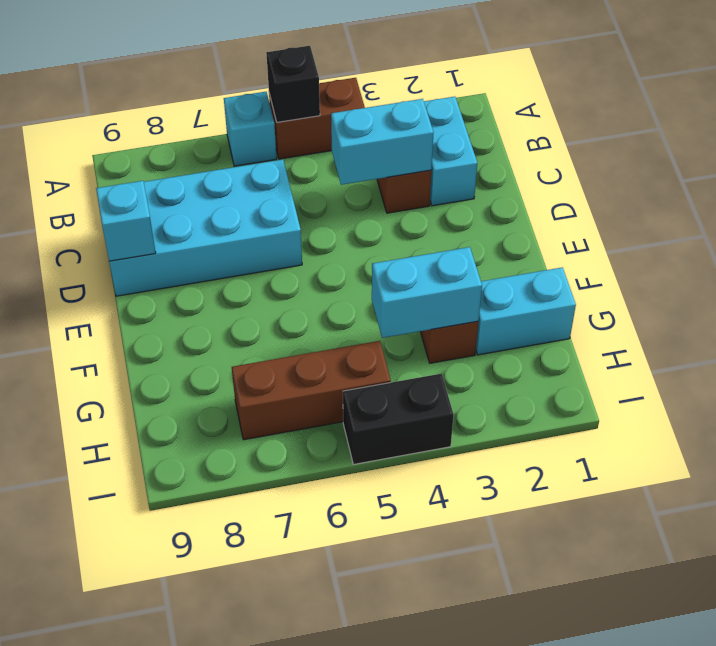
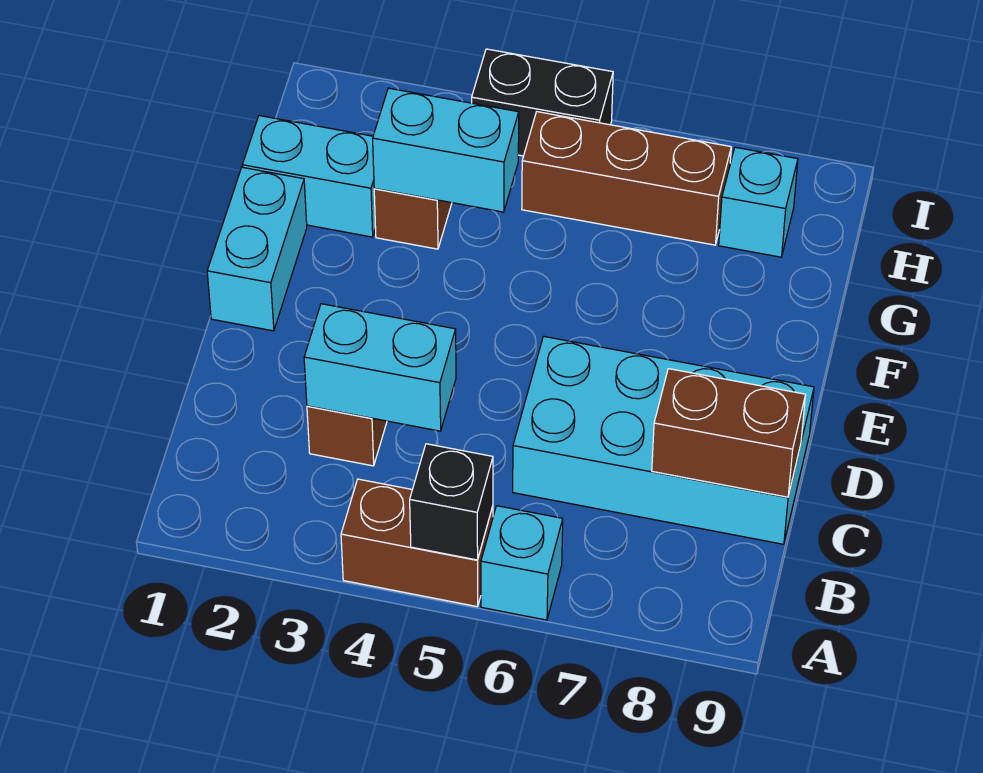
cyan 1x2 brick [424,97,477,206] -> cyan 1x2 brick moved to [207,167,307,331]
none -> brown 1x2 brick [652,369,806,497]
cyan 1x1 brick [96,181,156,261] -> cyan 1x1 brick moved to [719,147,798,257]

